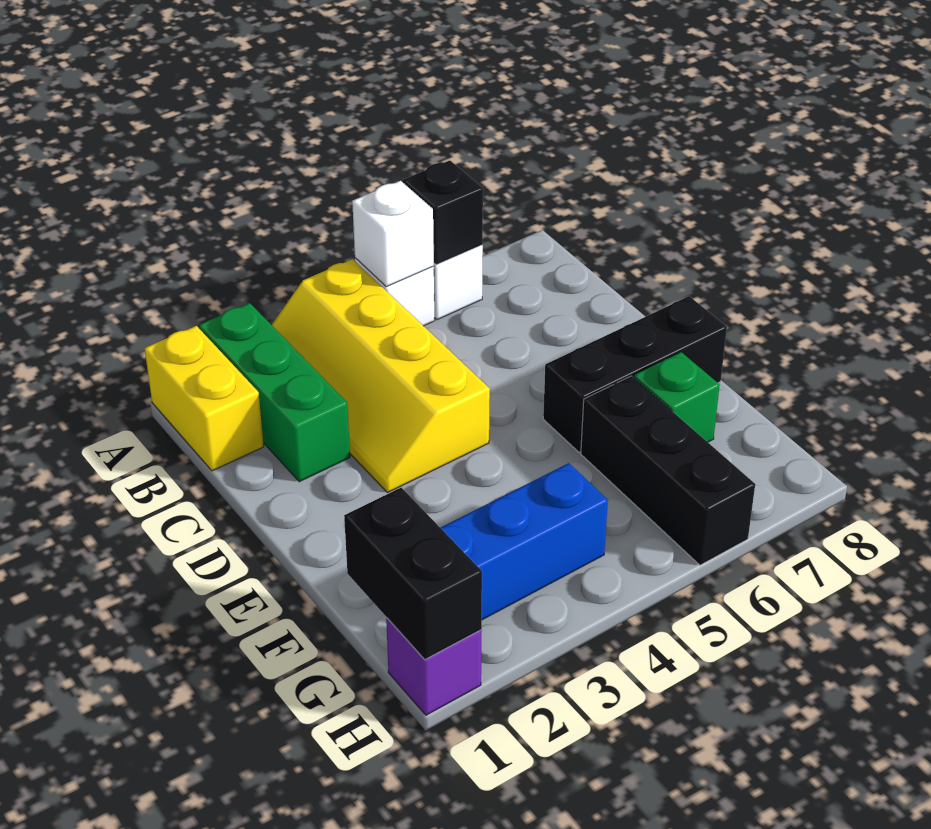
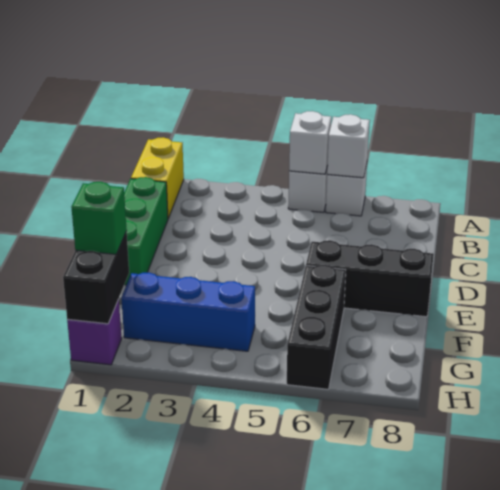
green 1x3 brick [199,303,350,482] -> green 1x3 brick moved to [124,177,168,285]
yellow 2x4 slope [272,259,490,493] -> none
black 1x1 brick [403,160,483,265] -> white 1x1 brick [327,114,370,178]
green 1x1 brick [634,352,720,442] -> green 1x1 brick moved to [71,182,127,254]

